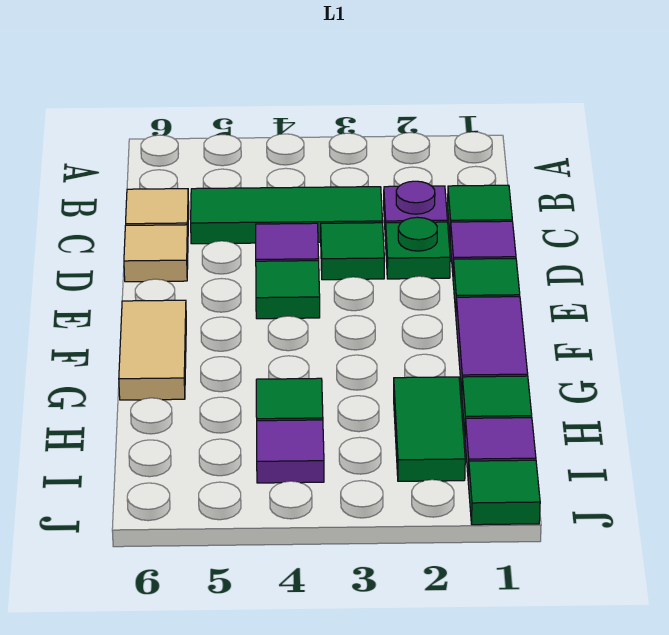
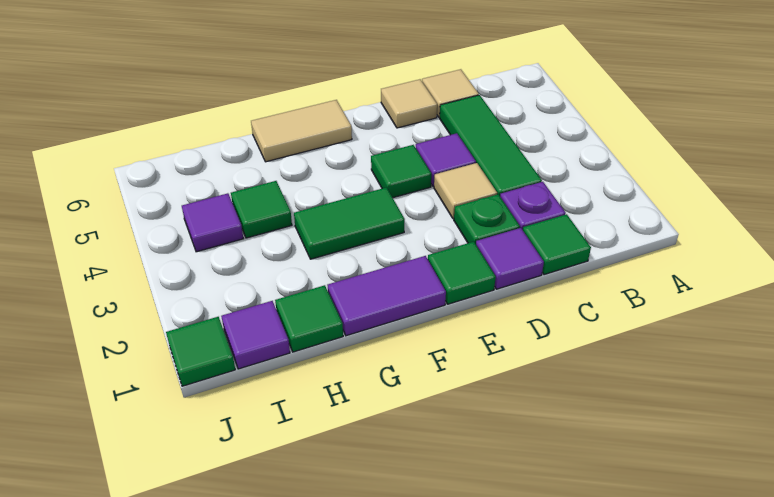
green 1x1 tile [321,223,384,280] -> tan 1x1 tile [434,163,497,219]
green 1x2 tile [394,377,465,481] -> green 1x2 tile moved to [294,188,405,259]

